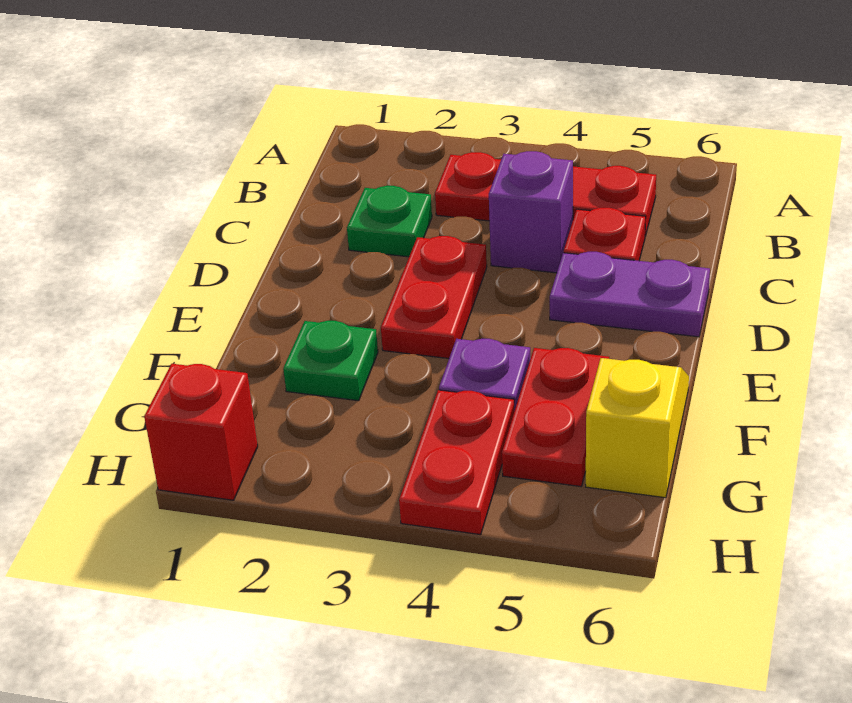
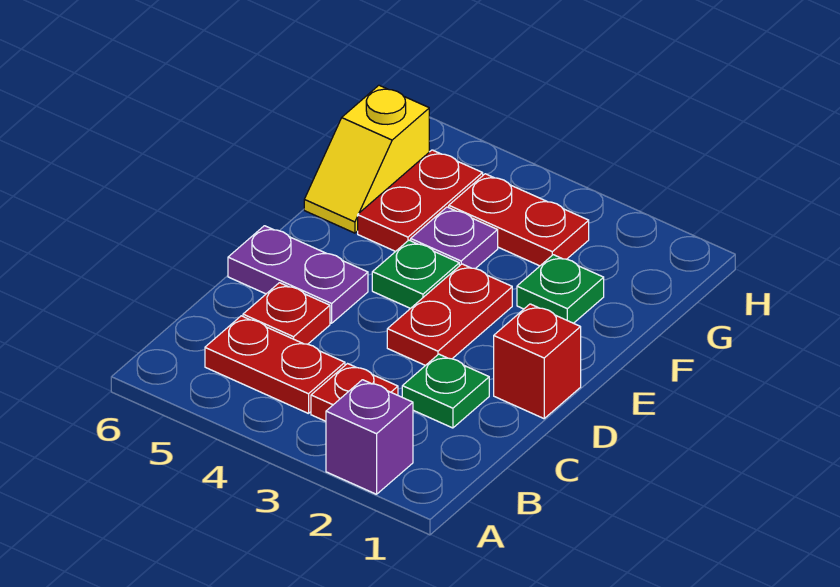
purple 1x1 brick [489,151,573,273] -> purple 1x1 brick moved to [326,380,413,494]
none -> green 1x1 plate [372,240,459,309]
red 1x2 plate [399,390,514,535] -> red 1x2 plate turned to [449,174,589,266]
red 1x1 brick [144,364,258,500] -> red 1x1 brick moved to [494,304,581,419]

